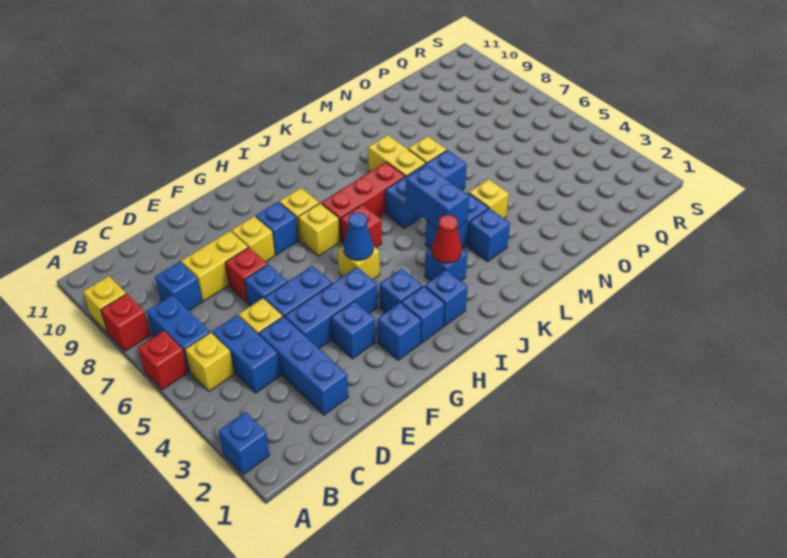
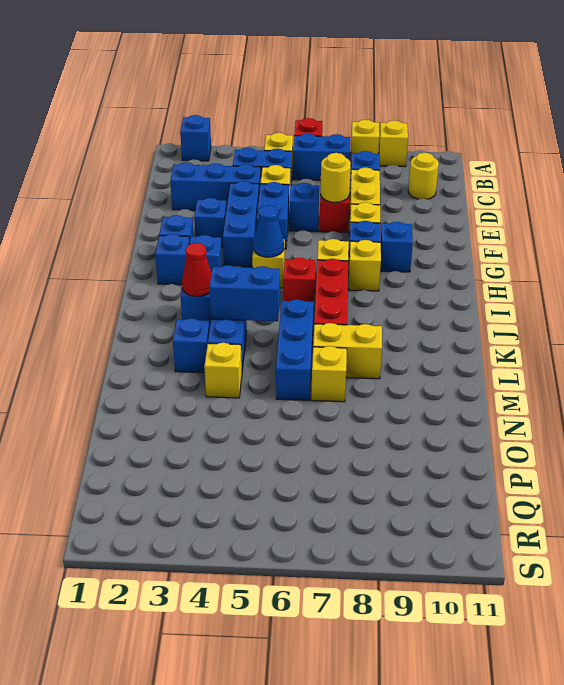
red 1x1 brick [101,294,150,351] -> yellow 1x1 brick [351,120,379,155]
none -> yellow 1x1 round brick [408,153,439,199]
none -> yellow 1x1 round brick [320,153,351,202]
blue 1x1 brick [425,270,468,326] -> blue 1x1 brick moved to [380,222,413,272]

